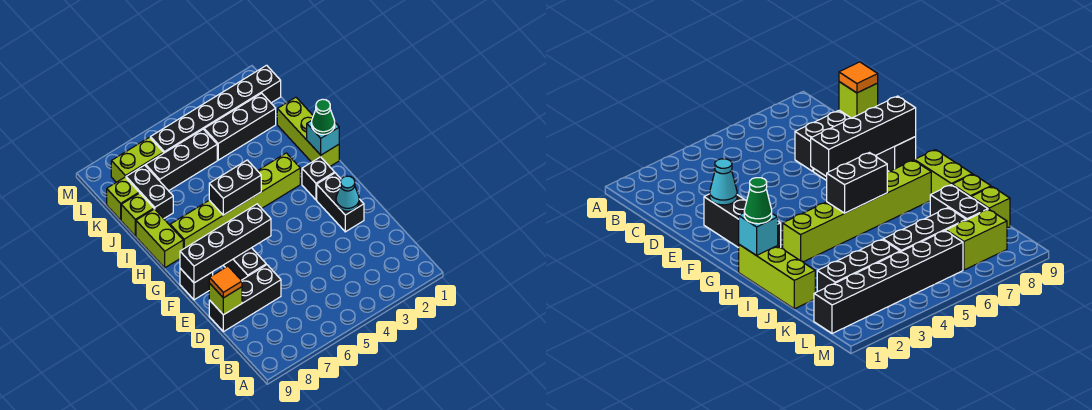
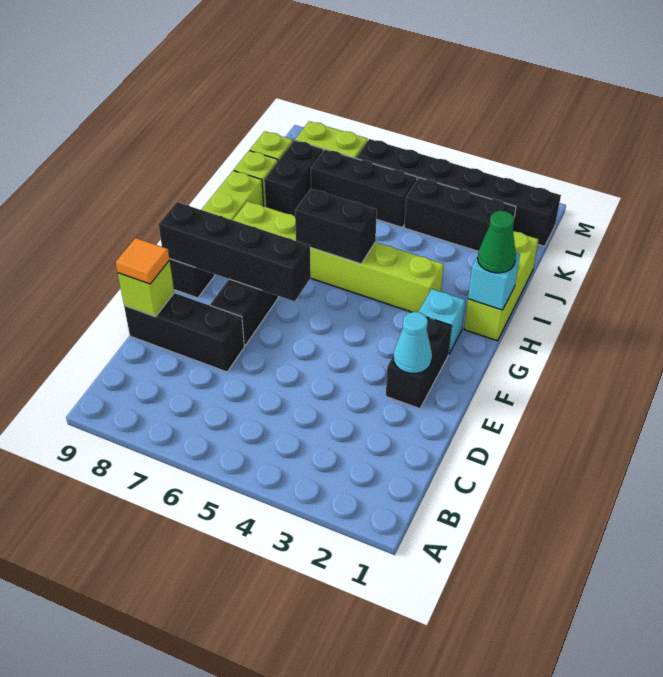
black 1x1 brick [302,157,335,200] -> cyan 1x1 brick [419,289,465,355]

